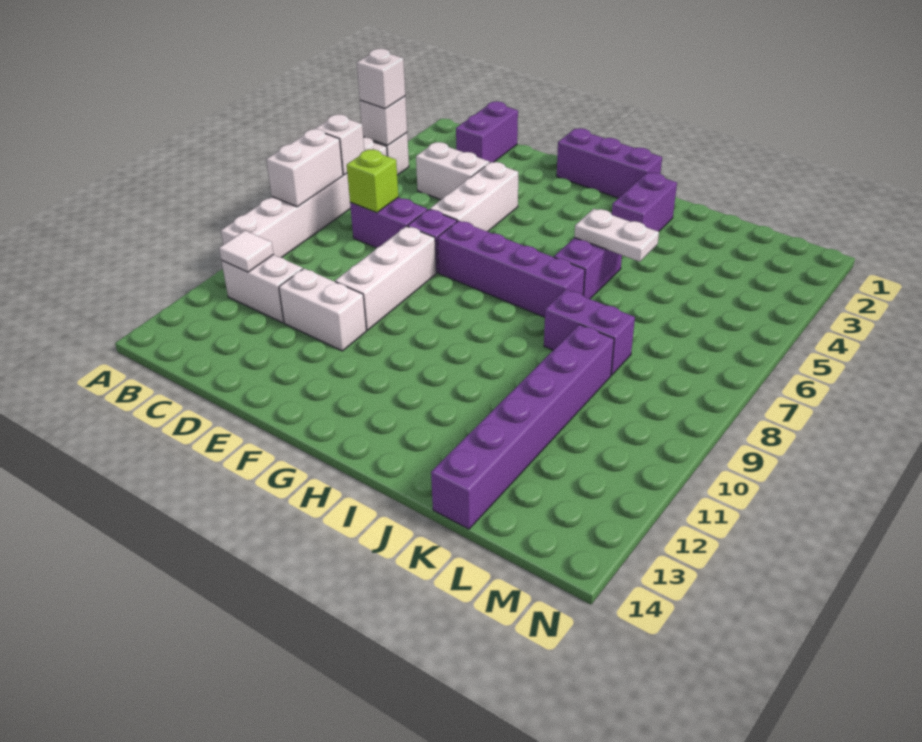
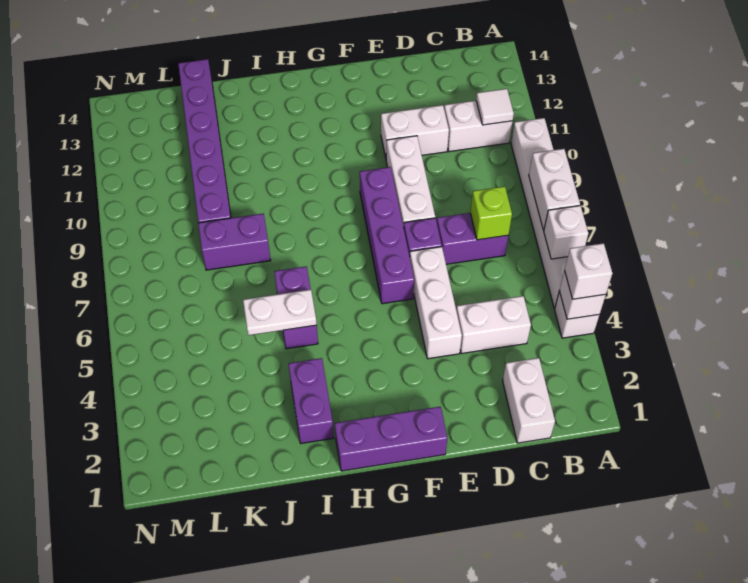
purple 1x2 brick [456,101,518,162] -> white 1x2 brick [503,358,555,443]
purple 1x4 brick [438,221,585,317] -> purple 1x4 brick turned to [360,167,414,304]

